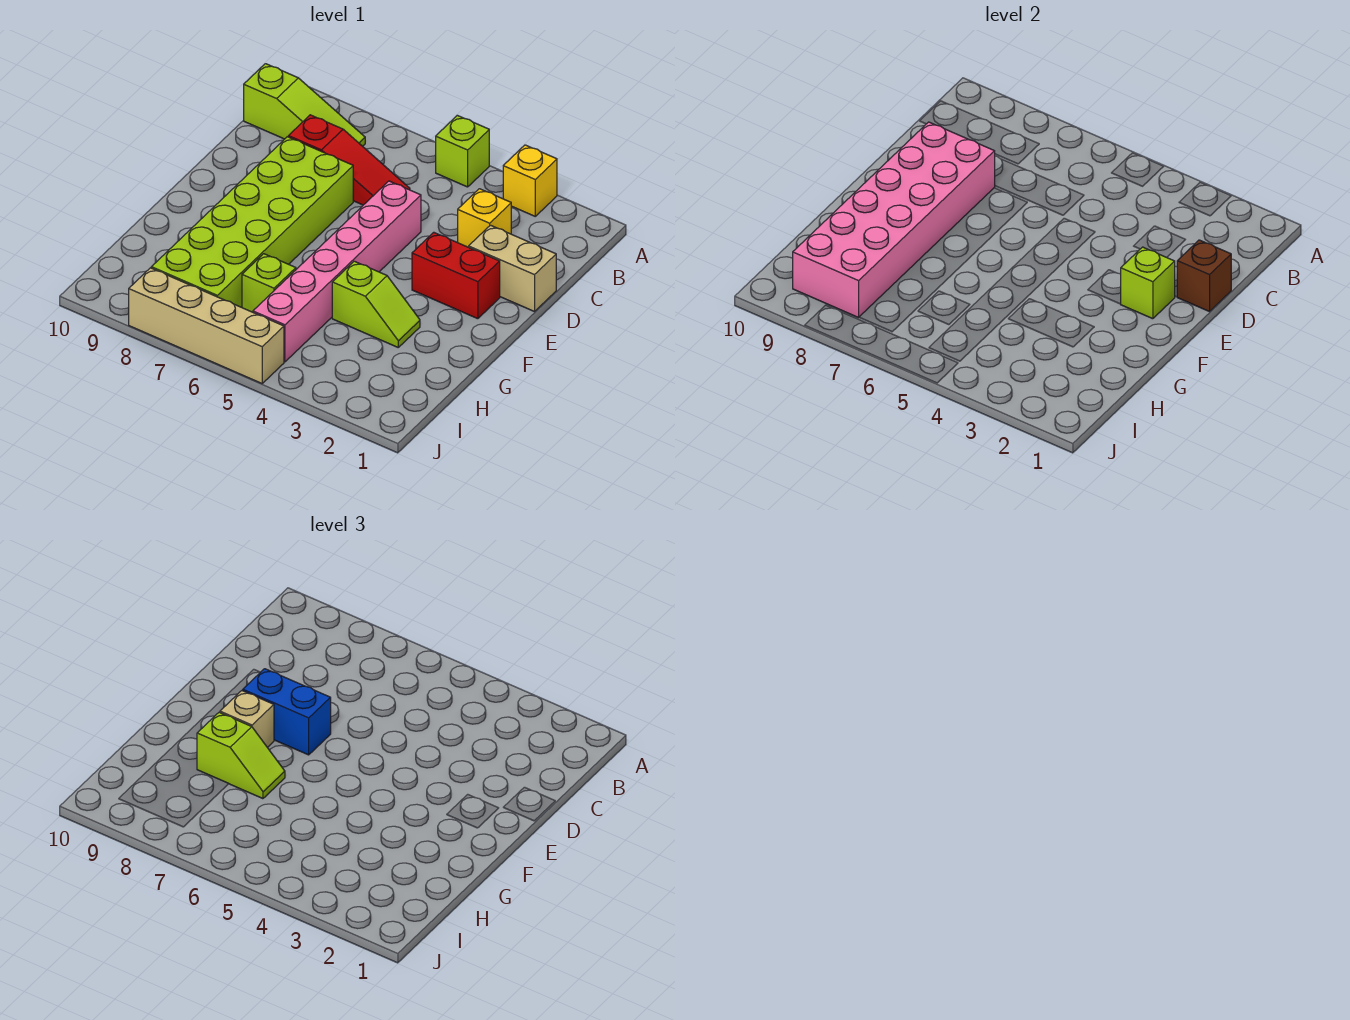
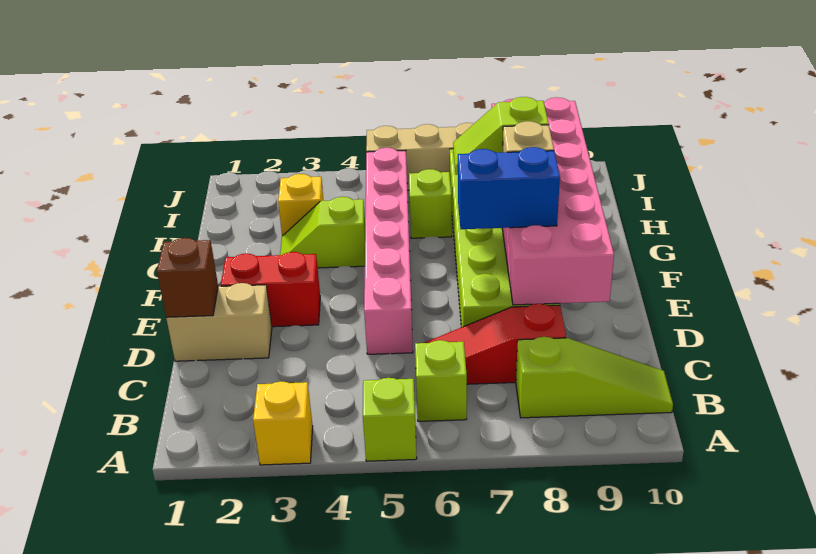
lime 1x3 slope [244,64,365,146] -> lime 1x3 slope turned to [516,337,673,418]
yellow 1x1 brick [458,189,511,247] -> yellow 1x1 brick moved to [278,174,323,236]
lime 1x1 brick [1121,247,1175,319] -> lime 1x1 brick moved to [415,340,467,421]

